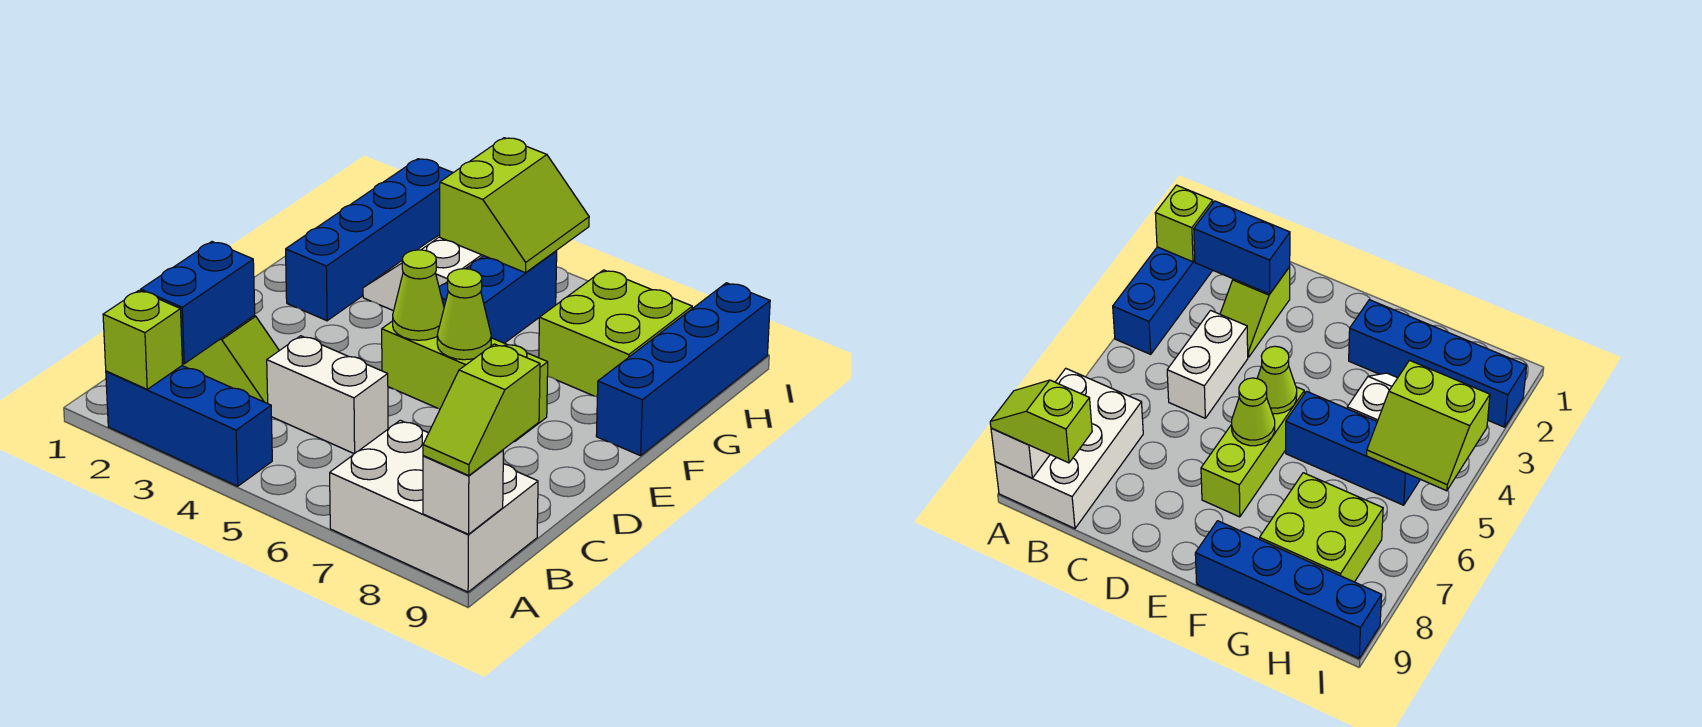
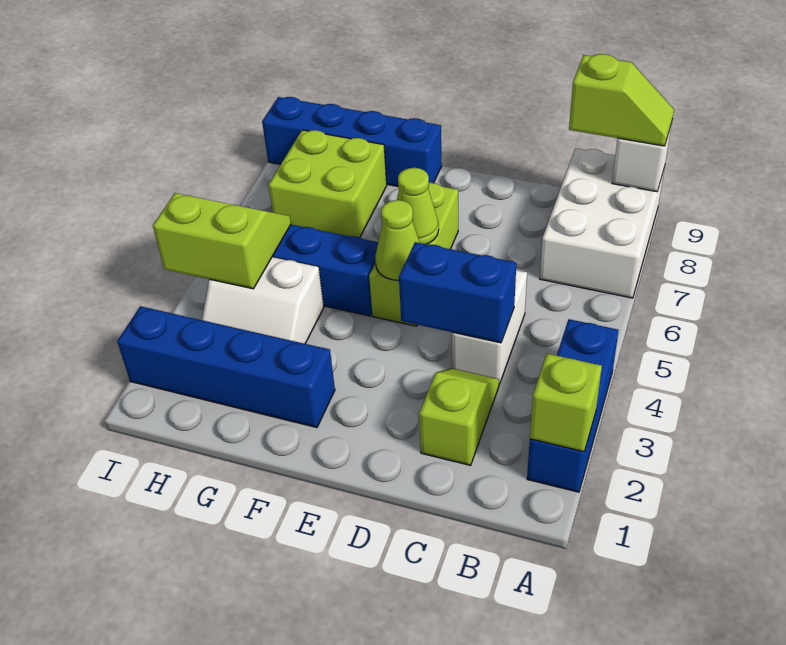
blue 1x2 brick [141,242,255,364] -> blue 1x2 brick moved to [399,242,516,343]

